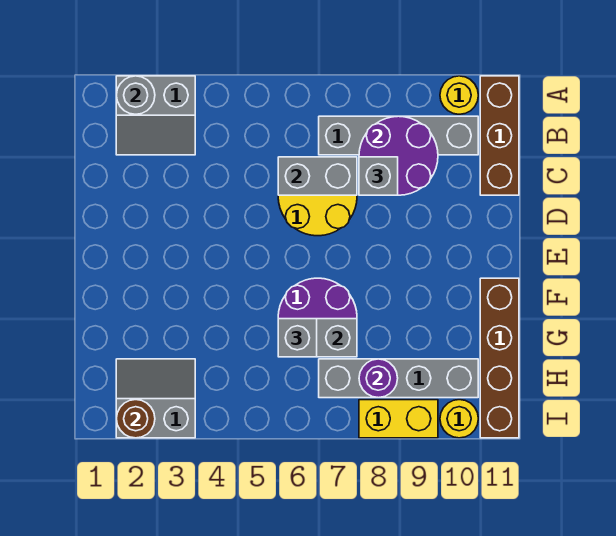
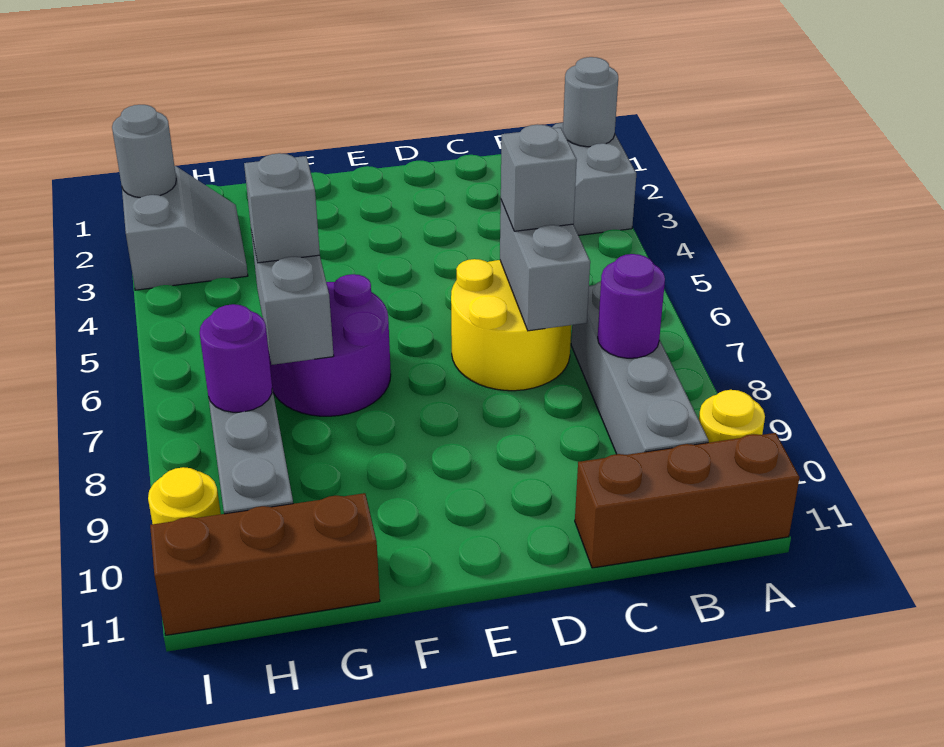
purple 2x2 round brick [359,116,438,195] -> purple 1x1 round brick [598,254,665,358]
grey 1x1 brick [359,157,398,195] -> grey 1x1 brick moved to [501,124,577,231]
brown 1x4 brick [480,278,519,438] -> brown 1x3 brick [150,493,380,635]
brown 1x1 round brick [116,400,155,438] -> grey 1x1 round brick [112,105,176,198]
yellow 1x2 brick [359,400,438,438] -> none

